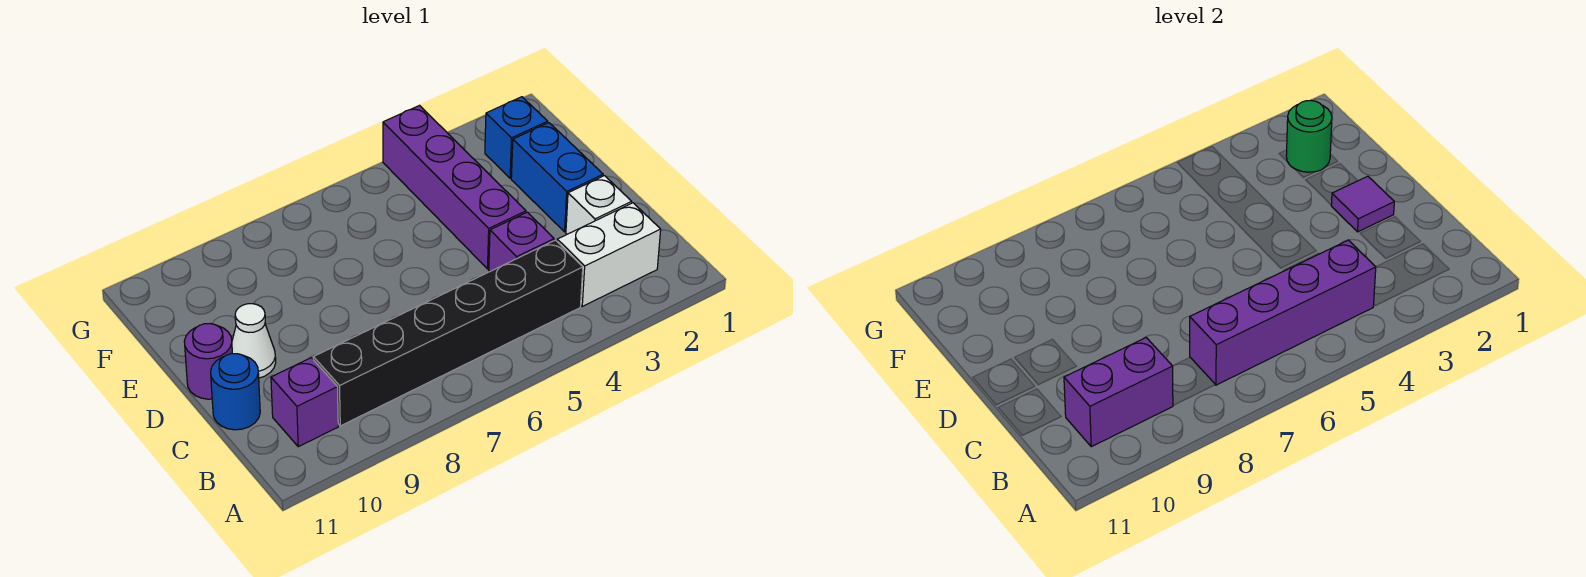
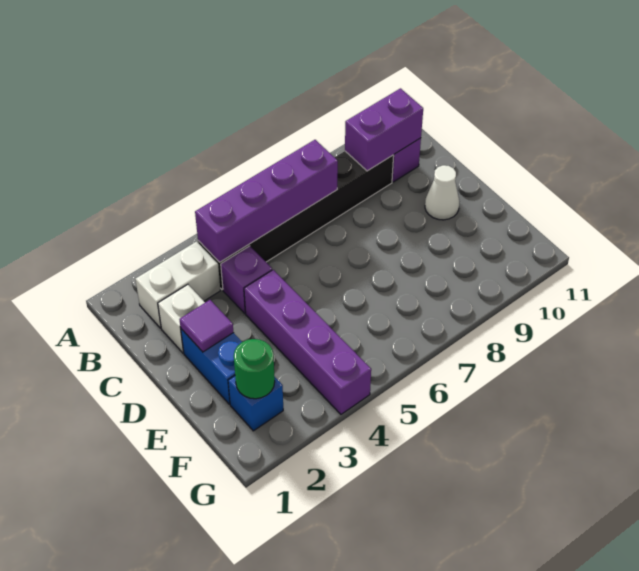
blue 1x1 round brick [211,354,260,430] -> none
purple 1x1 round brick [184,324,232,399] -> none

